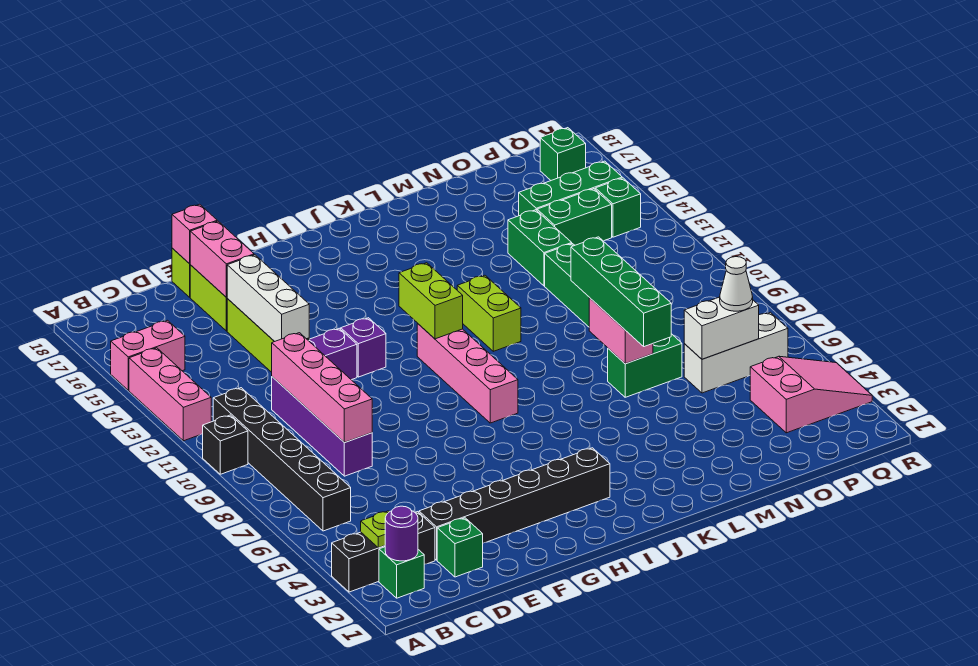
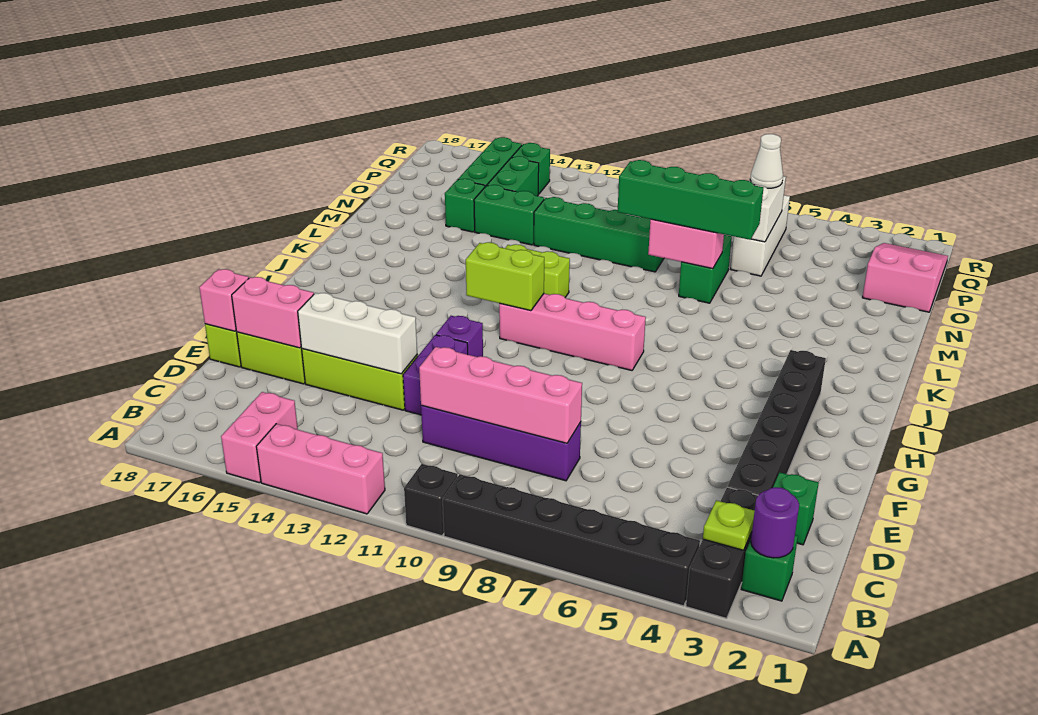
black 1x6 brick [213,388,351,531] -> black 1x6 brick moved to [443,474,700,606]
pink 2x3 slope [750,356,872,433] -> pink 2x3 slope moved to [862,243,948,312]
green 1x1 brick [540,128,586,180] -> green 1x1 brick moved to [445,179,485,232]

